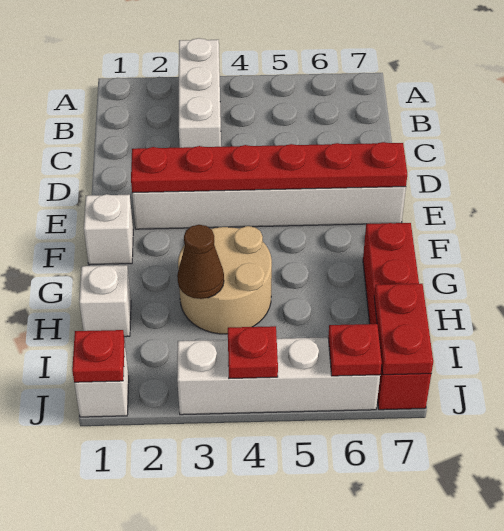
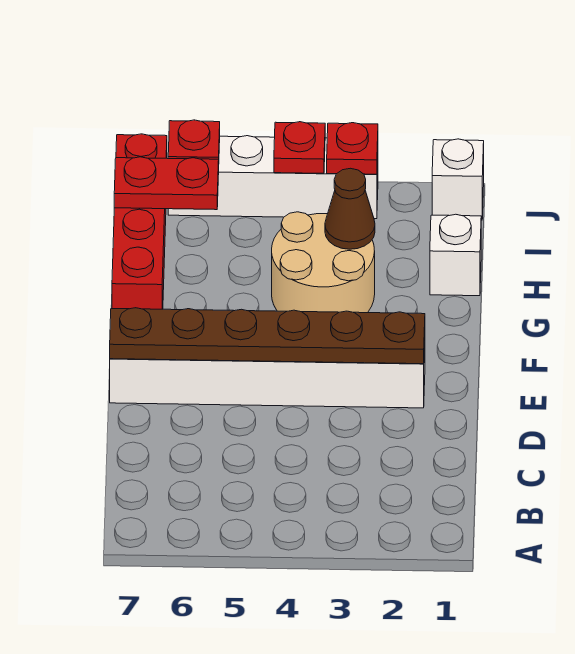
white 1x3 brick [179,38,221,148] -> none
red 1x6 plate [131,142,407,193] -> brown 1x6 plate [110,308,425,364]
white 1x1 brick [84,194,133,265] -> none
red 1x2 plate [374,284,433,375] -> red 1x2 plate turned to [114,157,219,210]
red 1x1 plate [72,330,125,382] -> red 1x1 plate moved to [327,123,378,174]

